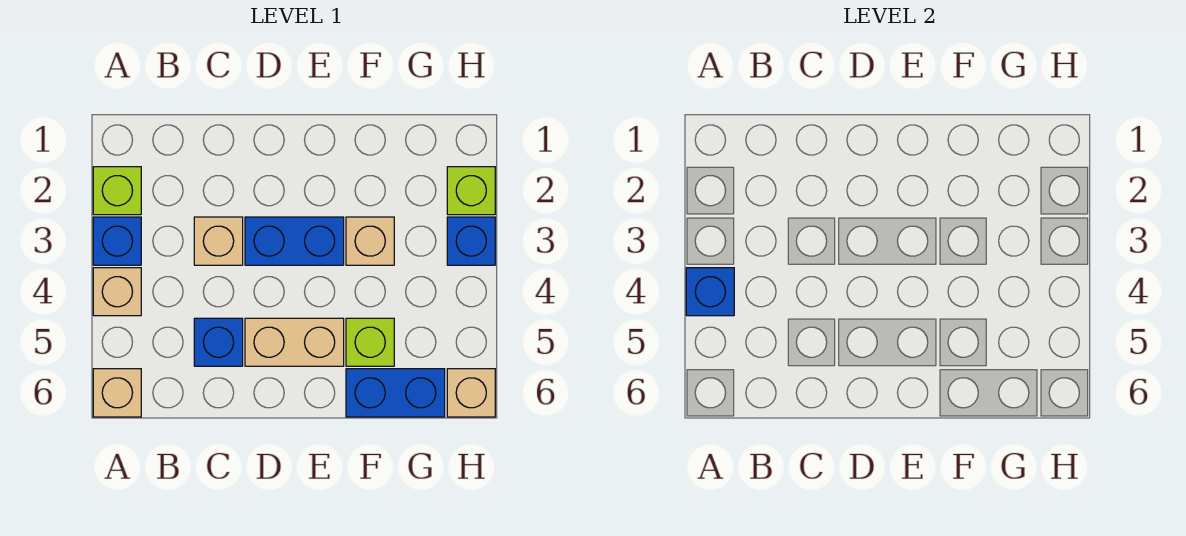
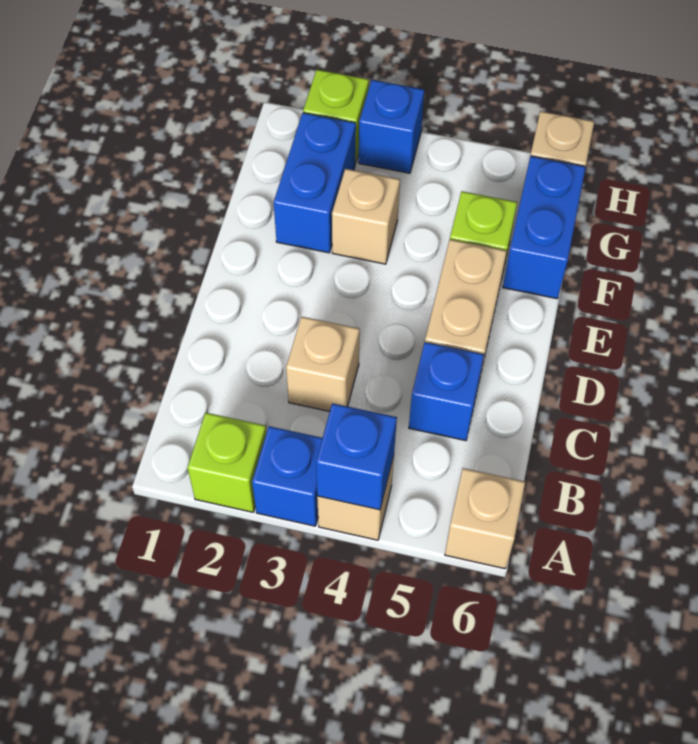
blue 1x2 brick [245,217,344,265] -> blue 1x2 brick moved to [274,113,356,253]

